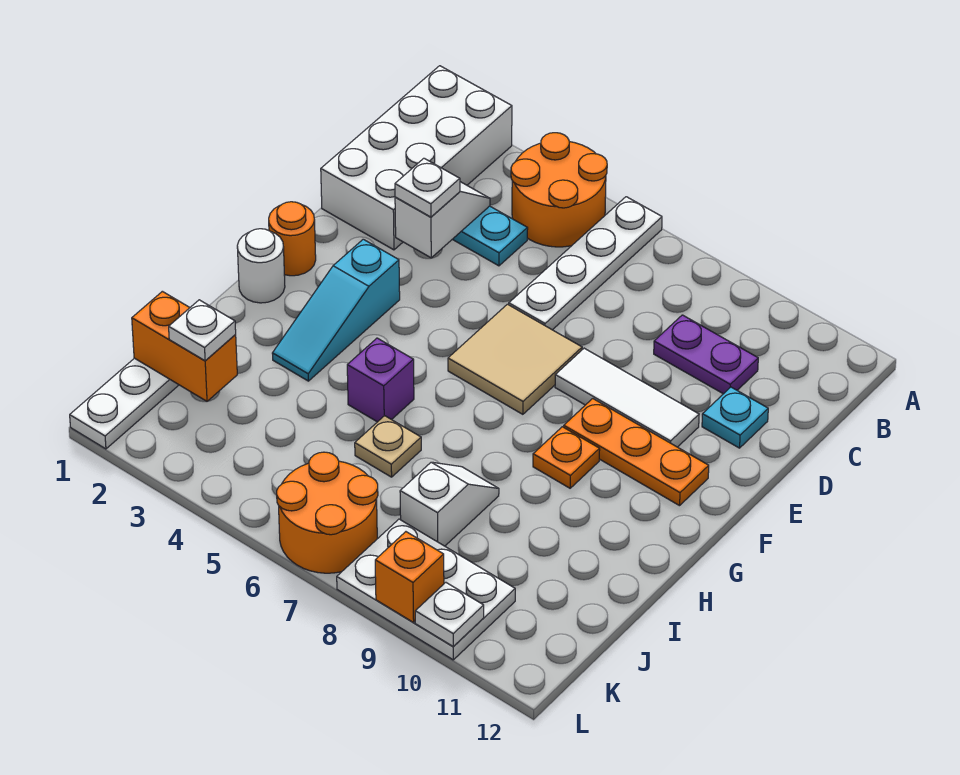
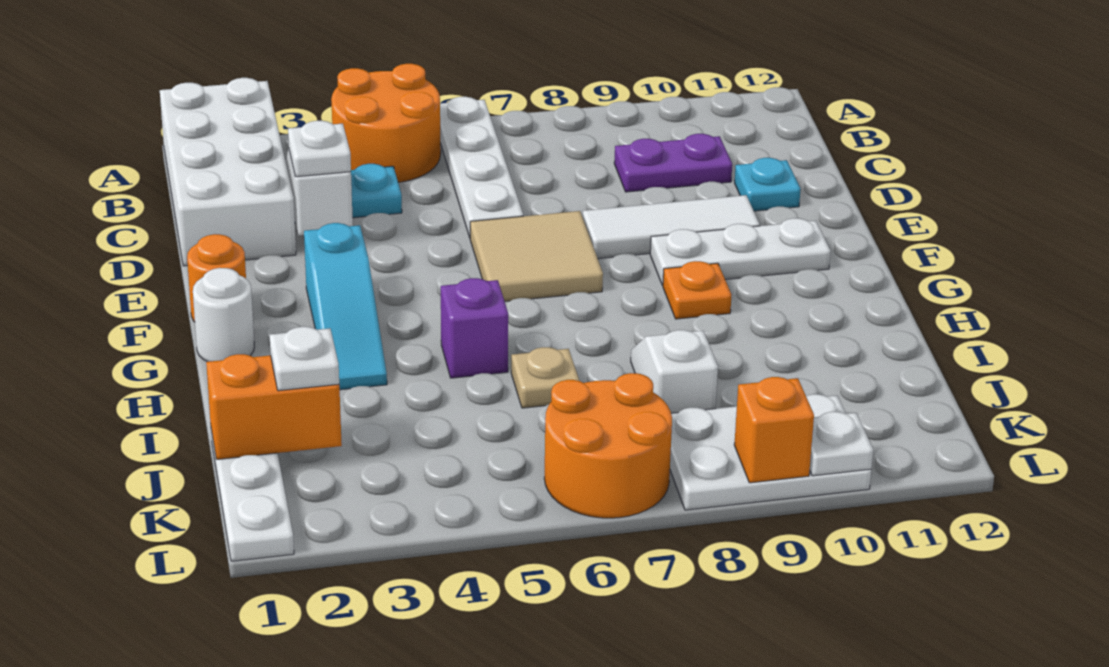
orange 1x3 plate [564,399,709,506] -> white 1x3 plate [650,218,831,286]

